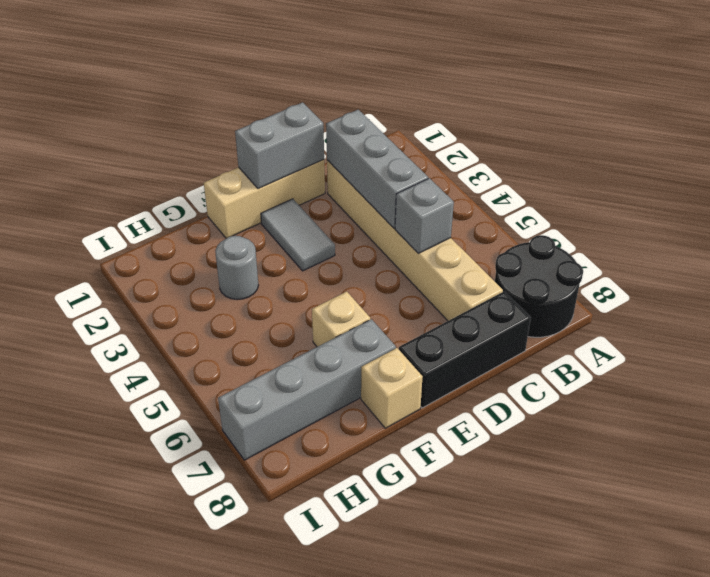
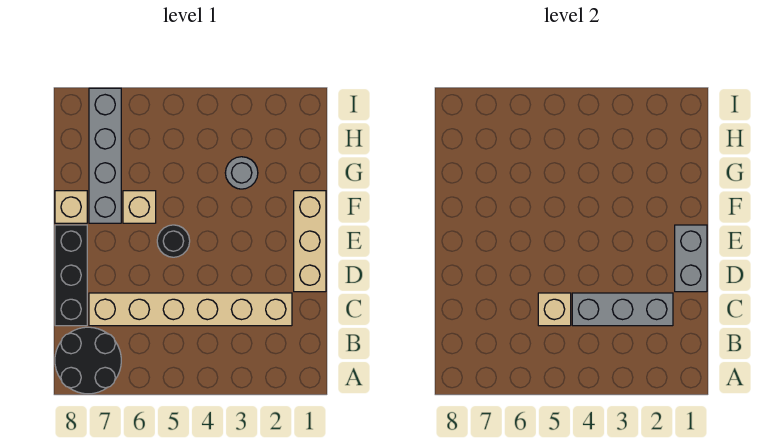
grey 1x1 brick [395,178,454,253] -> tan 1x1 brick [538,293,571,326]
grey 1x2 tile [261,199,335,271] -> none
none -> black 1x1 round brick [157,225,190,257]

